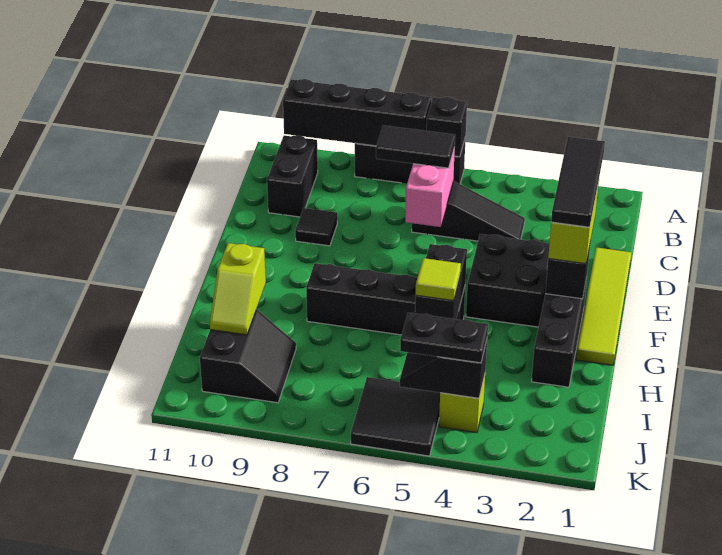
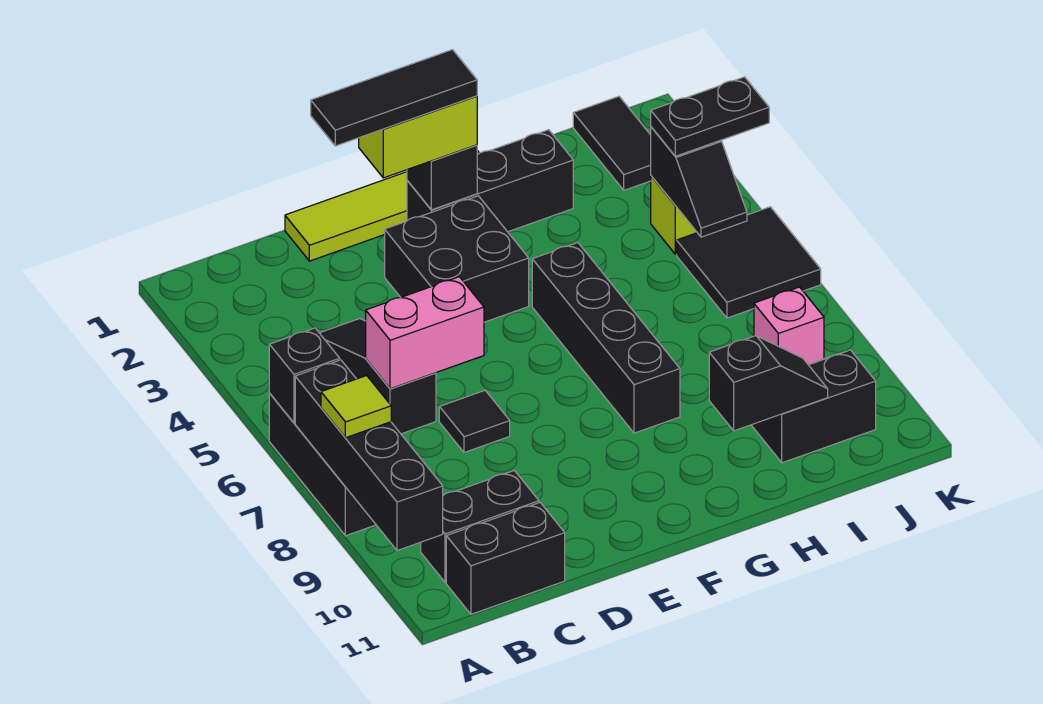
black 1x2 tile [376,125,455,168] -> black 1x2 tile moved to [573,96,651,190]
black 1x1 tile [295,208,337,246] -> black 1x1 tile moved to [439,390,510,453]
black 1x2 brick [415,244,467,319] -> black 1x2 brick moved to [446,503,565,614]
lime 1x1 tile [416,258,461,301] -> lime 1x1 tile moved to [321,376,391,438]
lime 1x2 slope [210,243,266,335] -> black 1x2 slope [709,336,828,431]
black 1x2 plate [400,313,488,363] -> black 1x2 plate turned to [651,77,769,156]
none -> pink 1x1 brick [754,287,824,364]

